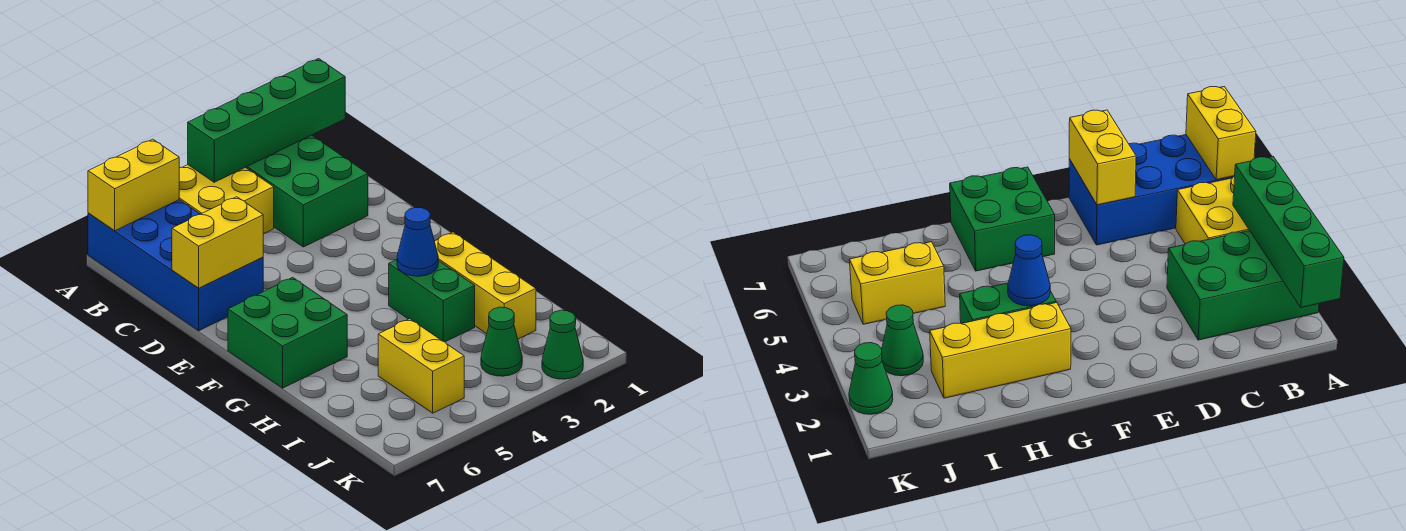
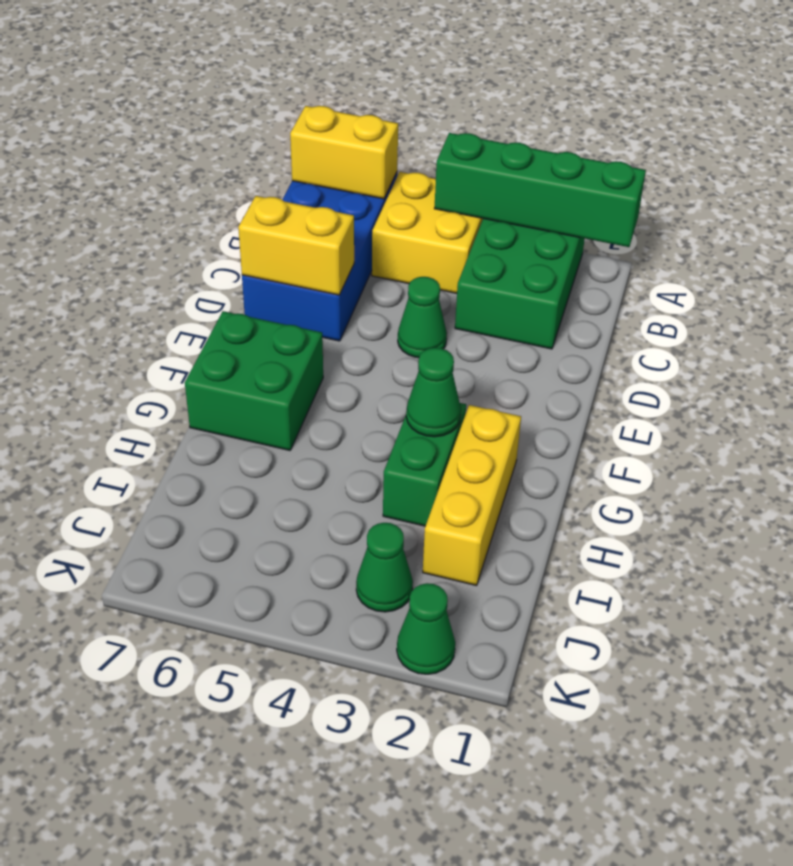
none -> green 1x1 cone [398,277,447,358]
blue 1x1 cone [397,207,438,276] -> green 1x1 cone [406,348,461,437]
yellow 1x2 brick [378,319,464,413] -> none

